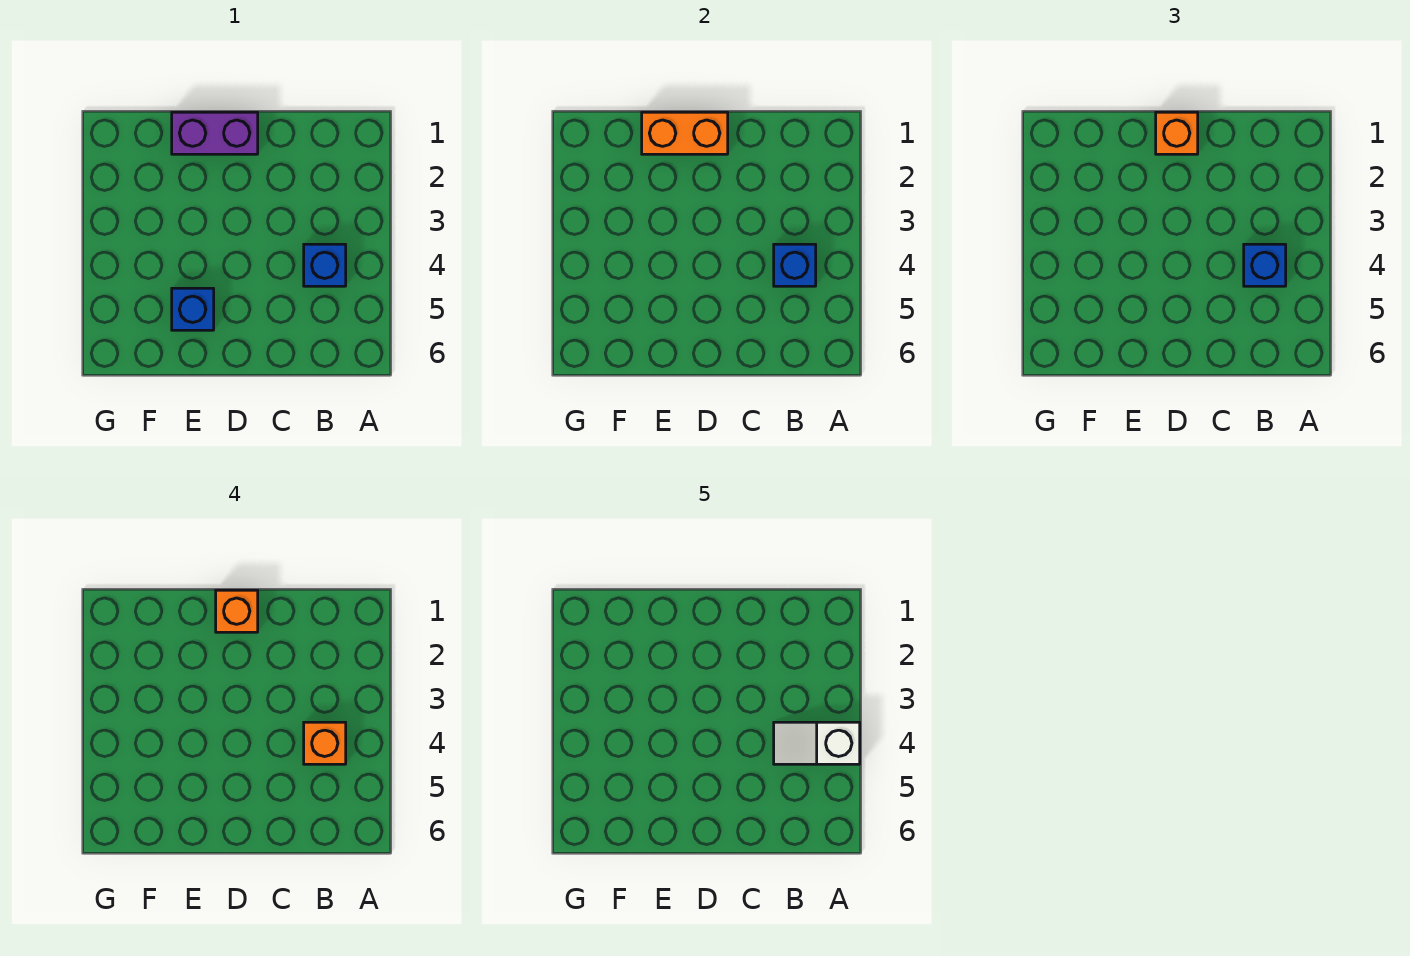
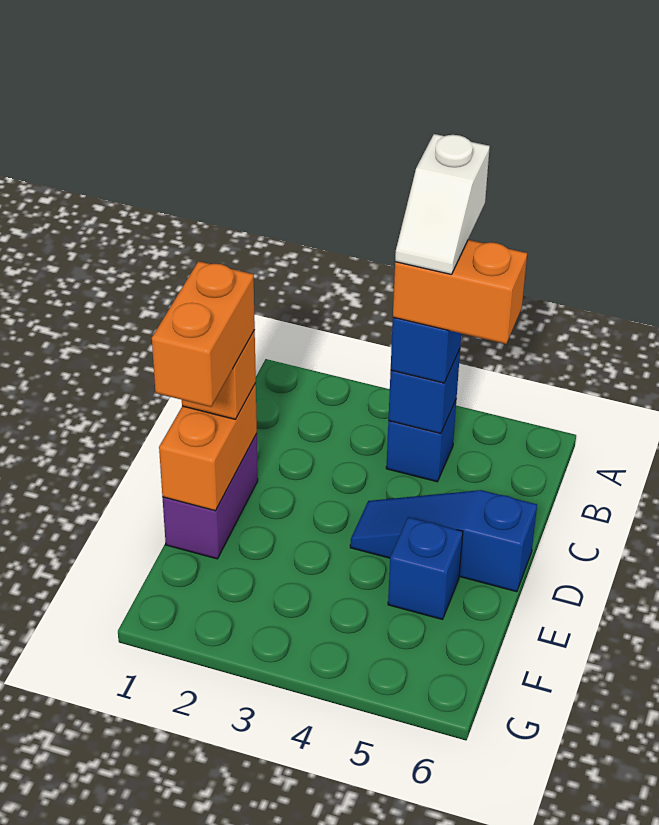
orange 1x1 brick [304,722,346,764] -> orange 1x2 brick [393,240,527,344]
orange 1x1 brick [216,590,258,632] -> orange 1x2 brick [152,261,255,407]
none -> blue 1x3 slope [350,490,537,592]

